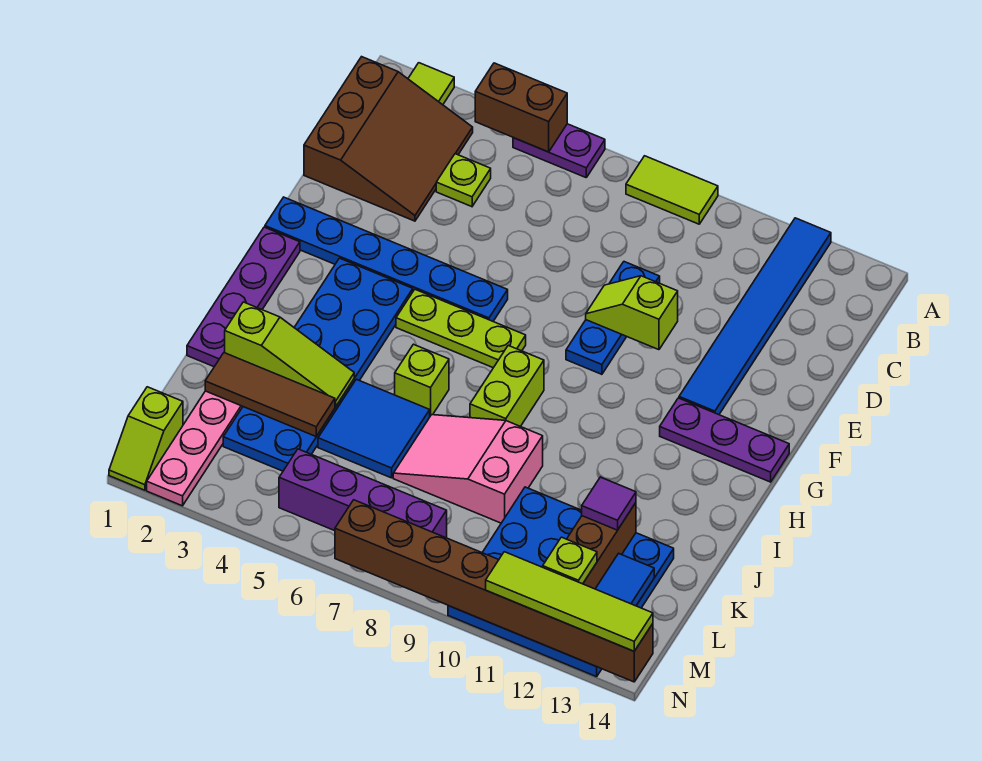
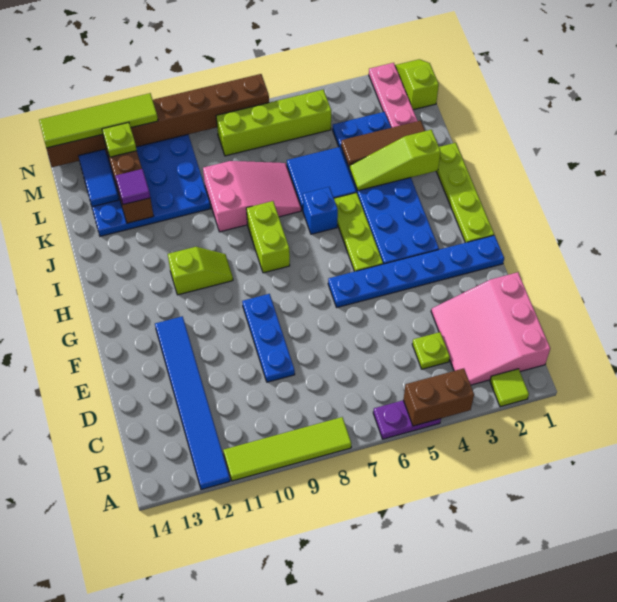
lime 1x2 tile [626,156,718,224] -> lime 1x4 tile [223,417,351,481]
brown 3x3 slope [304,57,473,221] -> pink 3x3 slope [431,272,550,385]
lime 1x2 slope [586,276,678,350] -> lime 1x2 slope moved to [168,247,233,295]
purple 1x4 plate [187,227,300,367] -> lime 1x4 plate [436,143,494,243]
lime 1x3 plate [396,290,526,368] -> lime 1x3 plate turned to [334,193,383,272]
purple 1x3 plate [660,398,789,482] -> none
lime 1x1 brick [395,344,449,416] -> blue 1x1 brick [303,187,338,234]
purple 1x4 brick [279,449,447,538] -> lime 1x4 brick [216,90,331,156]

